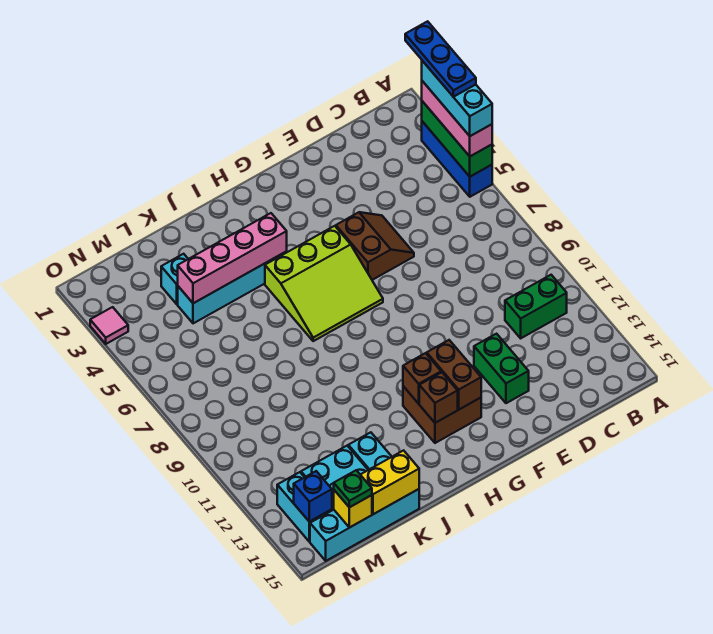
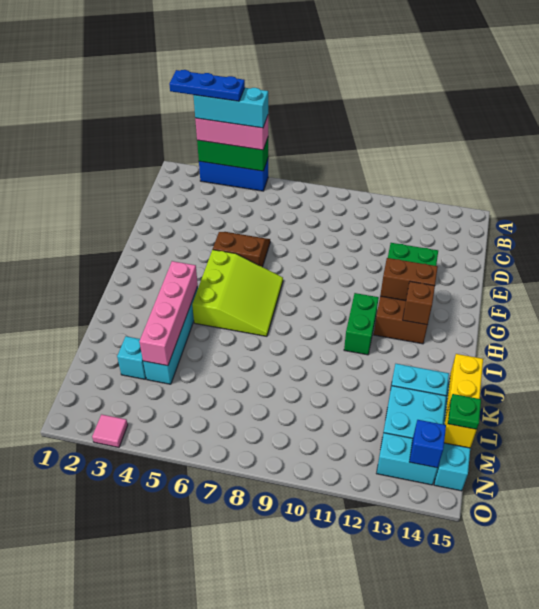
green 1x2 brick [505,275,567,338] -> green 1x2 brick moved to [344,293,379,355]
brown 1x1 brick [403,353,441,404] -> none

